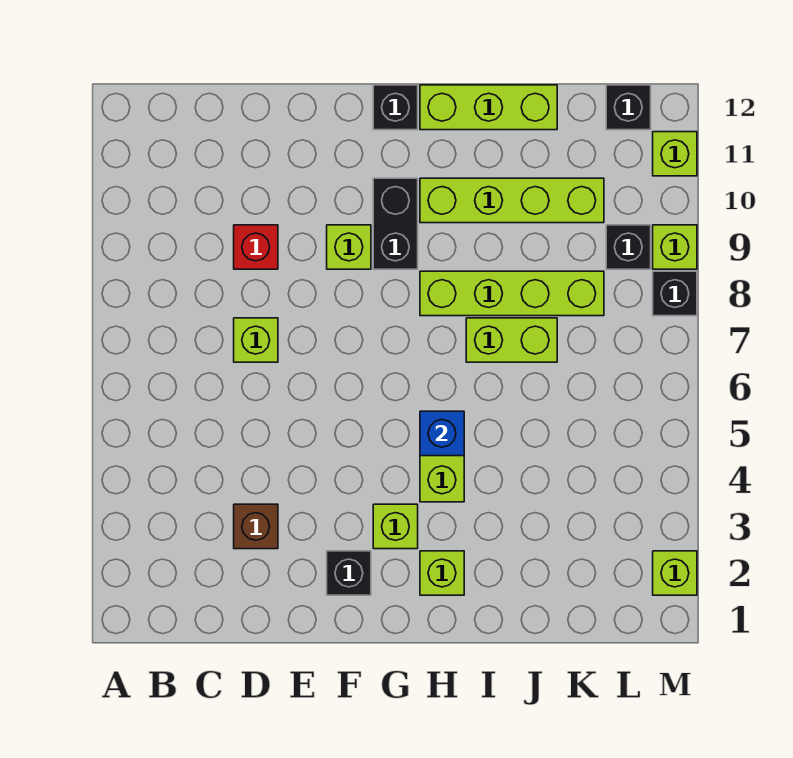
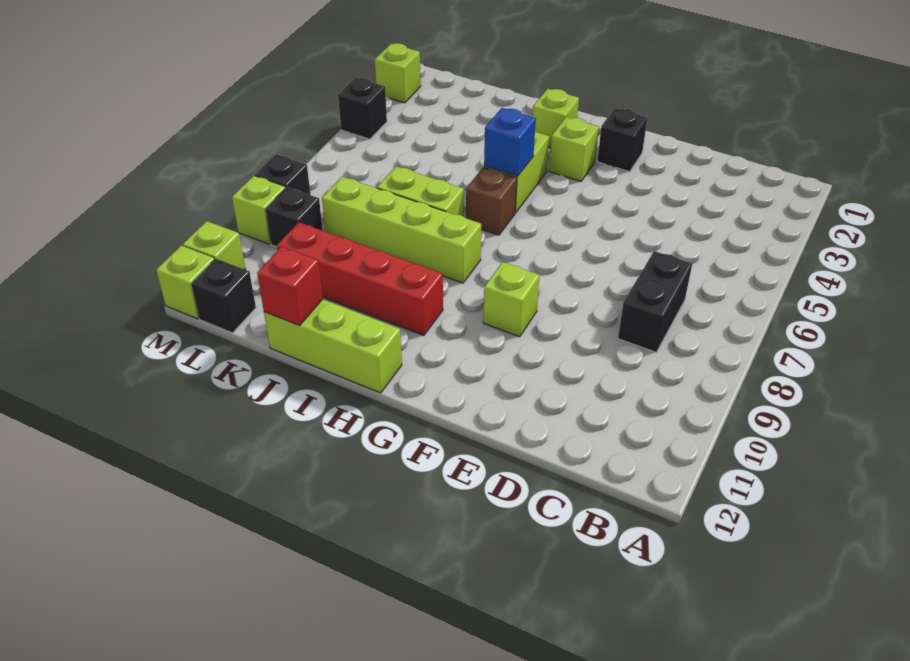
brown 1x1 brick [234,504,278,549] -> brown 1x1 brick moved to [466,167,517,235]
lime 1x1 brick [234,318,278,362] -> lime 1x1 brick moved to [156,245,215,319]
red 1x1 brick [234,225,278,269] -> red 1x1 brick moved to [257,247,323,326]
black 1x2 brick [373,178,418,269] -> black 1x2 brick moved to [618,251,692,352]
black 1x1 brick [373,85,418,130] -> black 1x1 brick moved to [338,78,387,139]
lime 1x4 brick [420,178,604,223] -> red 1x4 brick [277,222,443,335]

